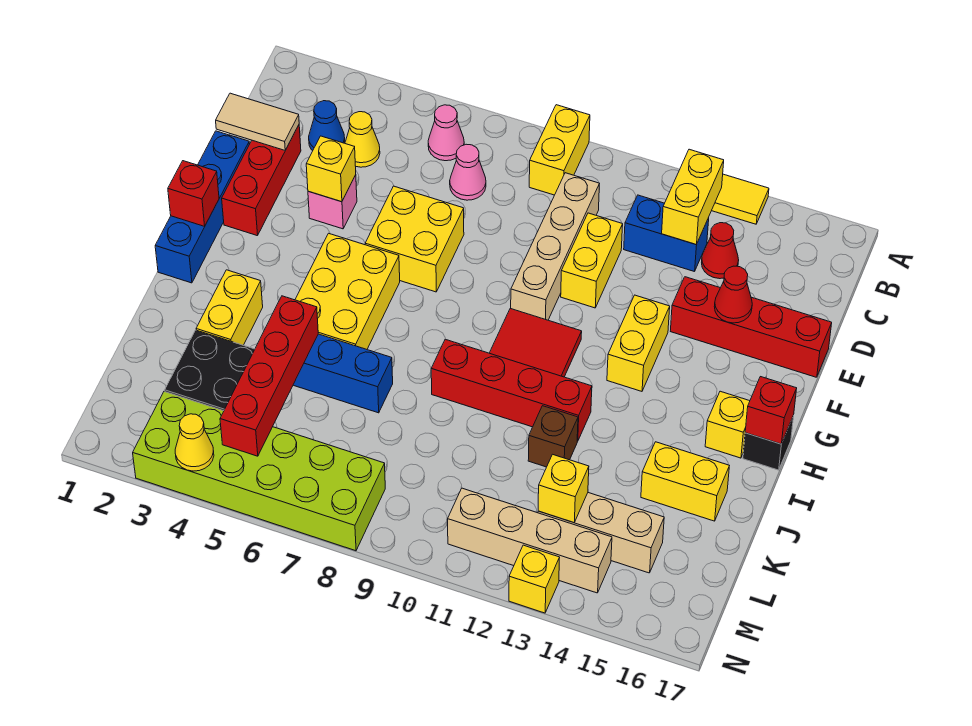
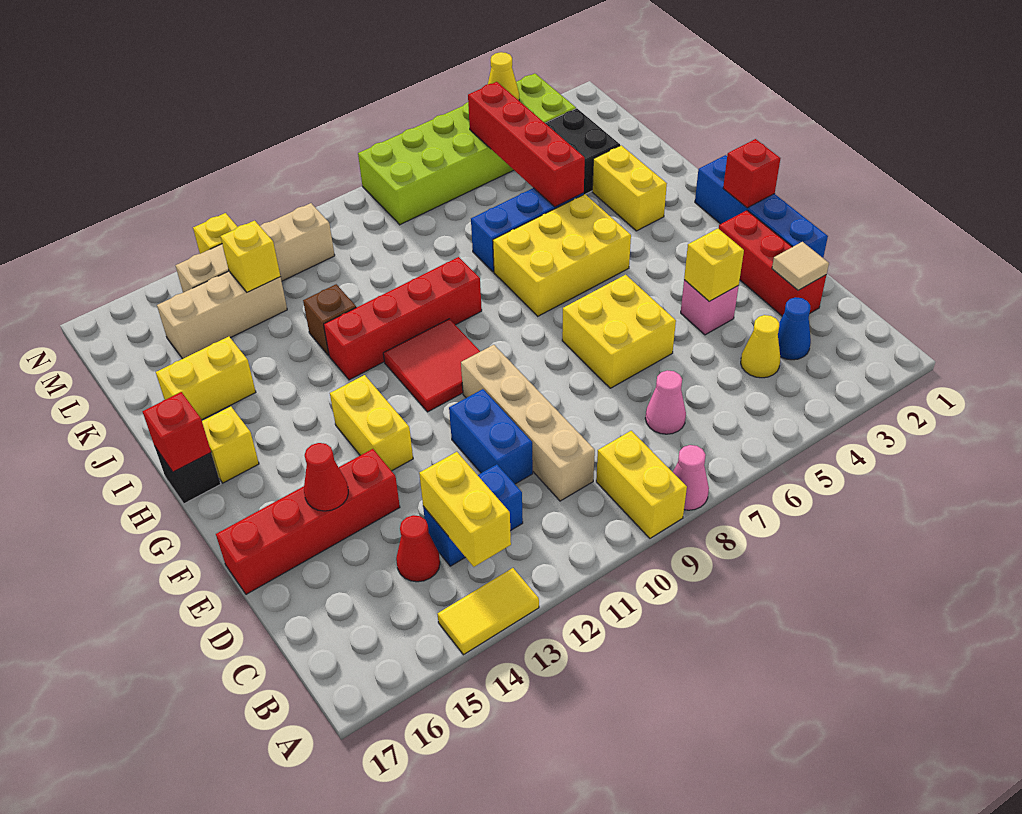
pink 1x1 cone [428,105,464,161] -> pink 1x1 cone moved to [673,445,709,510]
tan 1x2 tile [216,93,299,150] -> tan 1x1 tile [772,242,829,290]
yellow 1x2 brick [561,213,623,308] -> blue 1x2 brick [449,389,533,484]
yellow 2x3 brick [295,233,400,349] -> yellow 2x3 brick turned to [493,194,631,316]

